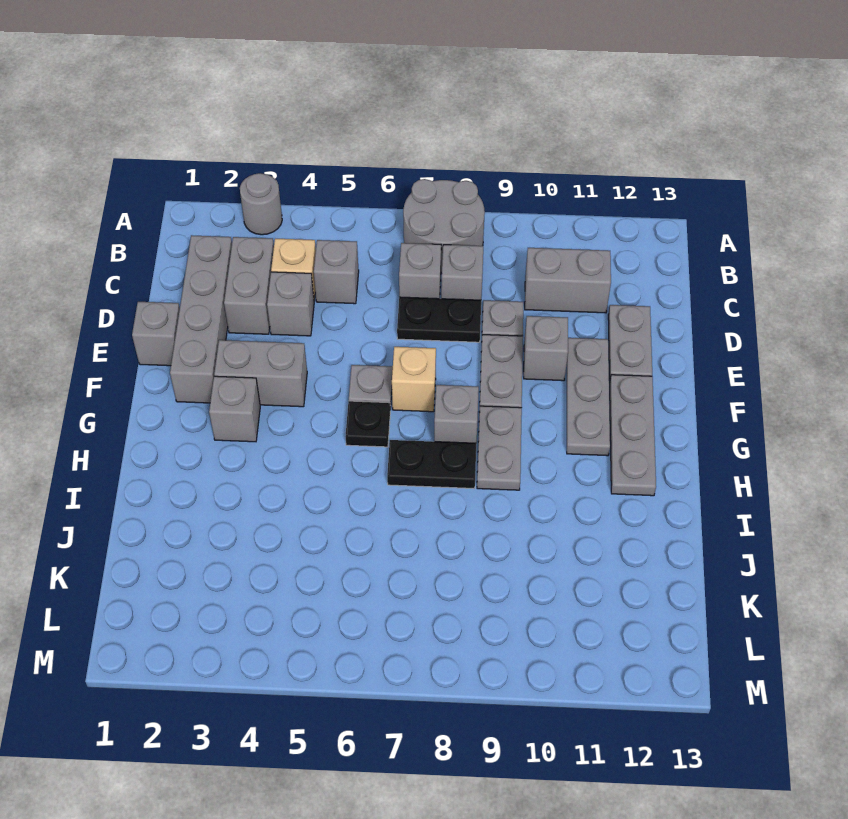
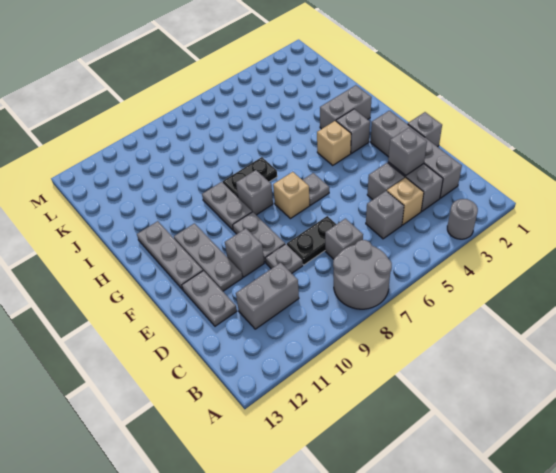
grey 1x1 brick [441,245,483,300] -> grey 1x1 brick moved to [388,128,427,176]
grey 1x2 brick [214,340,307,407] -> grey 1x2 brick moved to [320,85,372,129]
none -> tan 1x1 brick [317,121,351,165]
black 1x1 plate [346,401,390,447] -> none

